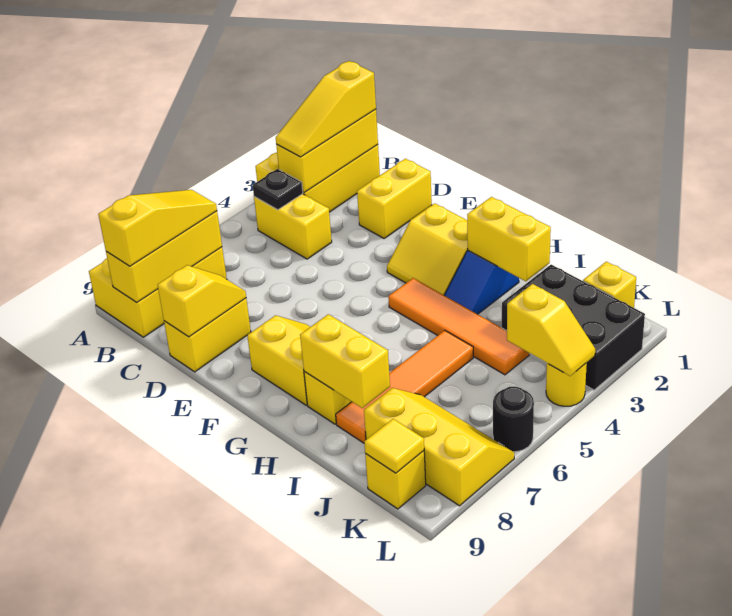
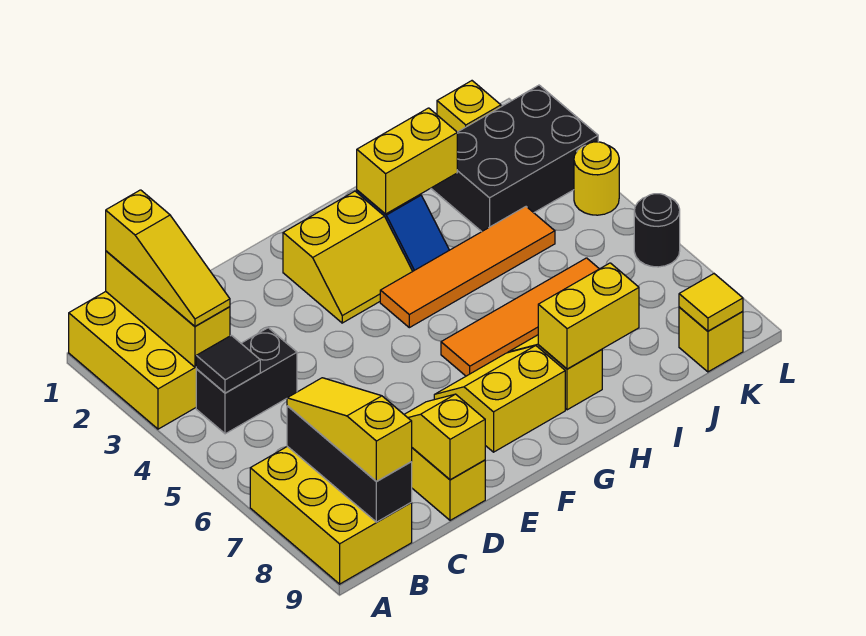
yellow 1x2 brick [254,194,332,259] -> black 1x2 brick [196,328,297,434]
black 1x1 plate [253,169,303,210] -> black 1x1 tile [196,335,260,393]
yellow 1x3 brick [106,211,222,302] -> black 1x3 brick [287,406,412,522]
yellow 1x2 brick [357,158,432,238] -> none
orange 1x4 tile [336,330,473,443] -> orange 1x4 tile turned to [441,258,599,376]
yellow 2x3 slope [364,388,514,506] -> none
yellow 1x2 slope [507,284,595,376] -> none

